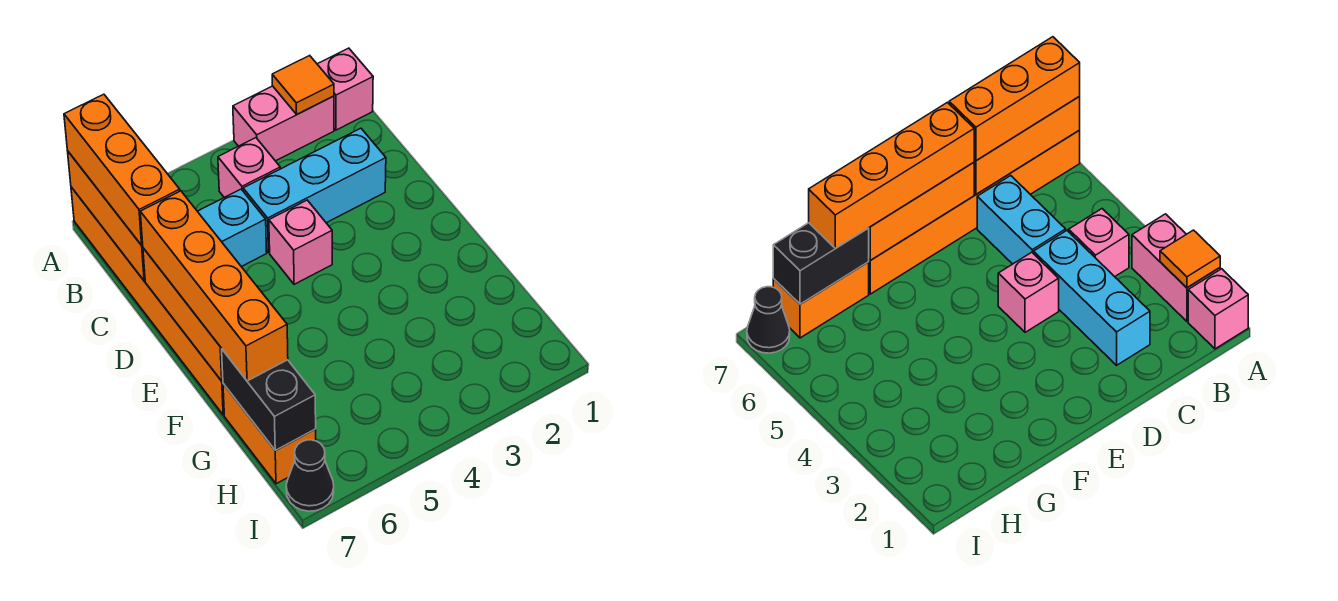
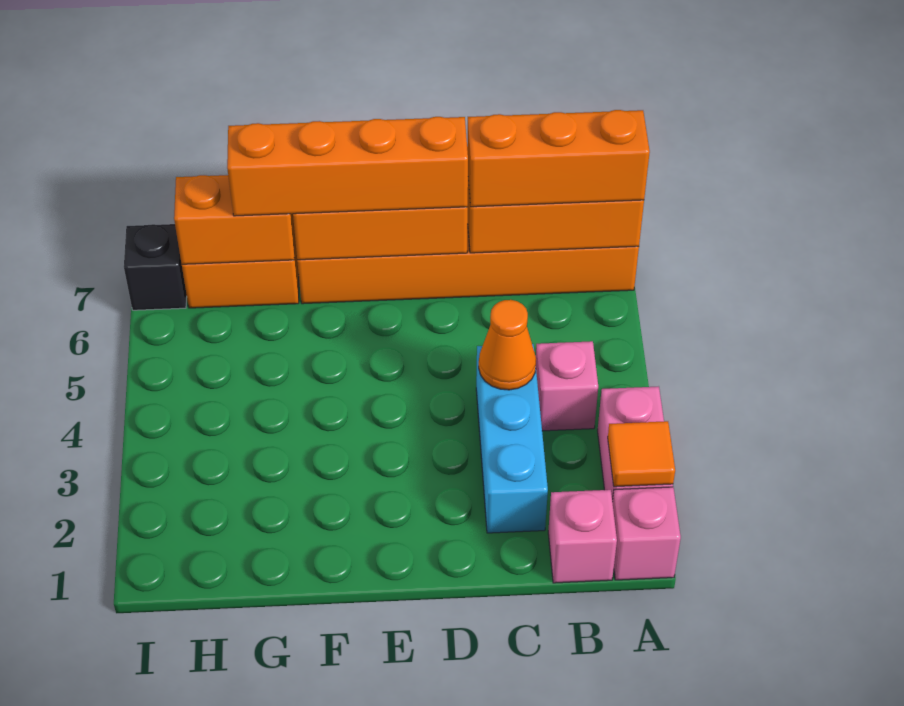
none -> orange 1x1 cone [479,300,536,390]
cyan 1x2 brick [197,189,267,267] -> none
pink 1x1 brick [269,200,332,284] -> pink 1x1 brick moved to [548,490,617,583]
black 1x2 brick [222,350,316,450] -> orange 1x2 brick [174,175,295,264]
black 1x1 cone [286,440,334,511] -> black 1x1 brick [124,224,187,310]

